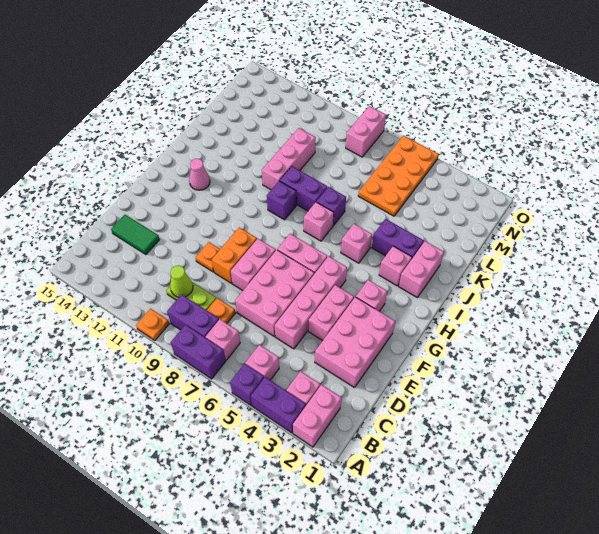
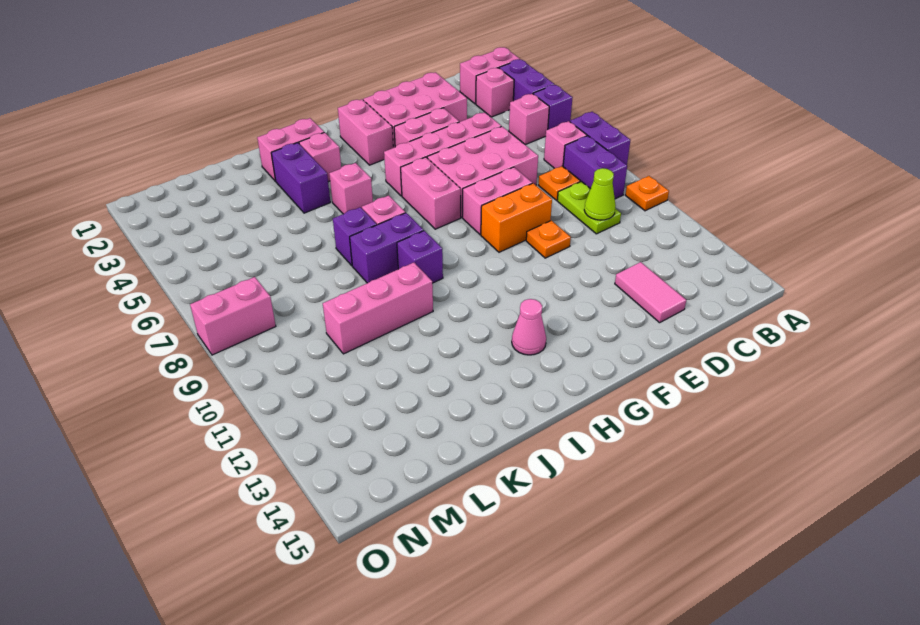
green 1x2 tile [111,215,160,255] -> pink 1x2 tile [615,262,686,323]
pink 1x1 brick [356,280,387,311] -> pink 1x2 brick [338,99,393,165]
purple 1x2 brick [280,166,327,211] -> purple 1x2 brick turned to [350,213,424,283]
orange 2x4 plate [358,136,439,216] -> none

